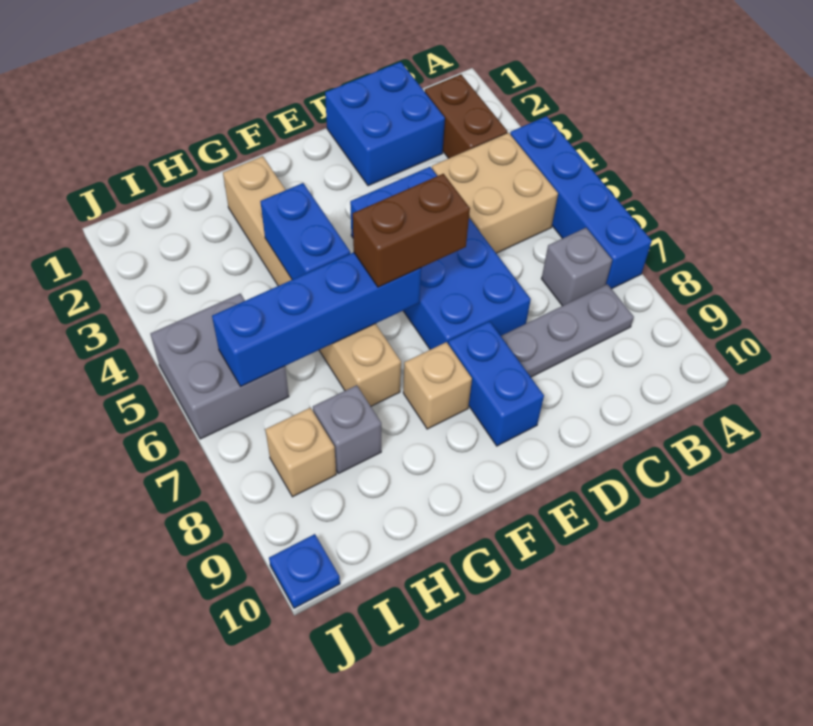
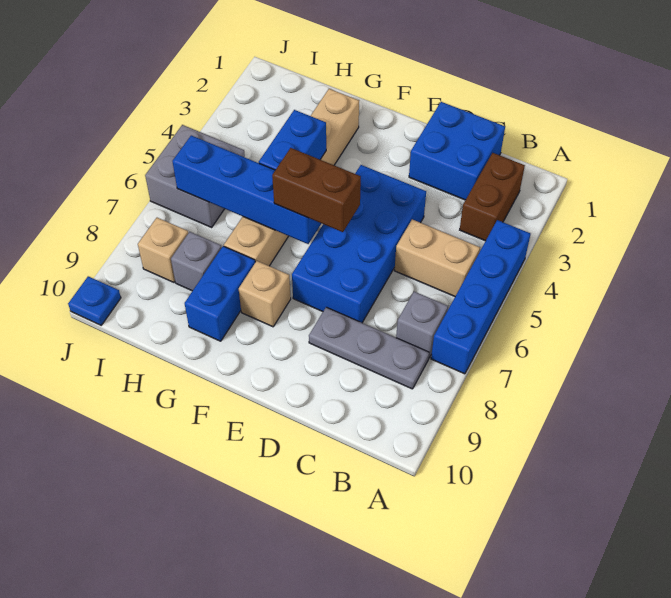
tan 2x2 brick [432,133,558,253] -> tan 1x2 brick [395,219,480,296]
blue 1x2 brick [448,321,544,446] -> blue 1x2 brick moved to [185,246,255,341]

